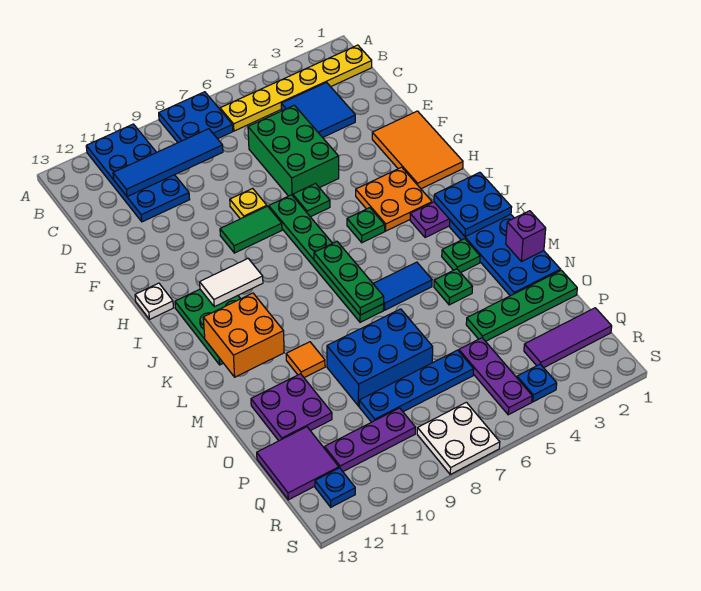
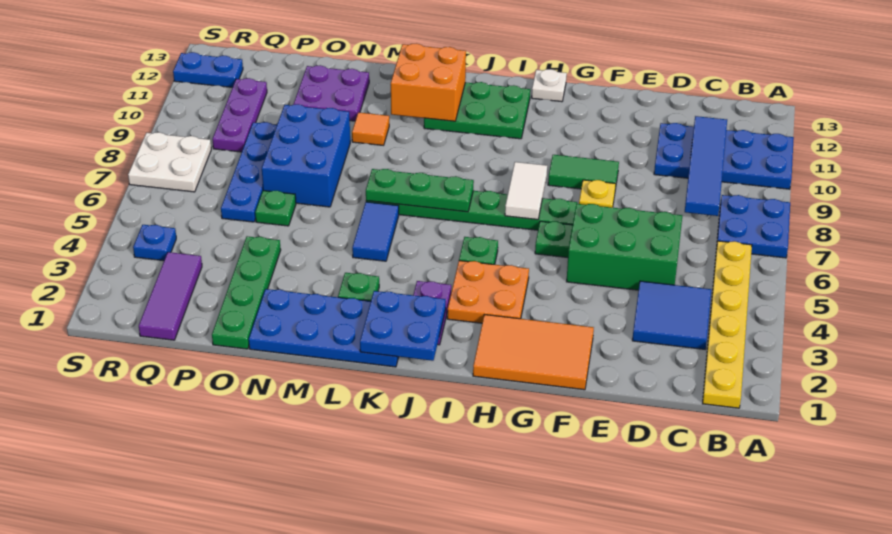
green 1x2 tile [220,206,282,253] -> green 1x2 tile turned to [548,155,619,189]
white 1x2 tile [200,259,263,307] -> white 1x2 tile moved to [505,162,547,220]
purple 1x1 brick [506,211,546,262] -> none
green 1x1 plate [434,269,472,305] -> green 1x1 plate moved to [255,191,296,226]
purple 1x3 plate [459,338,532,415] -> none
purple 2x2 tile [257,427,339,500] -> none
blue 1x1 plate [315,468,355,507] -> blue 1x2 plate [173,52,243,87]

